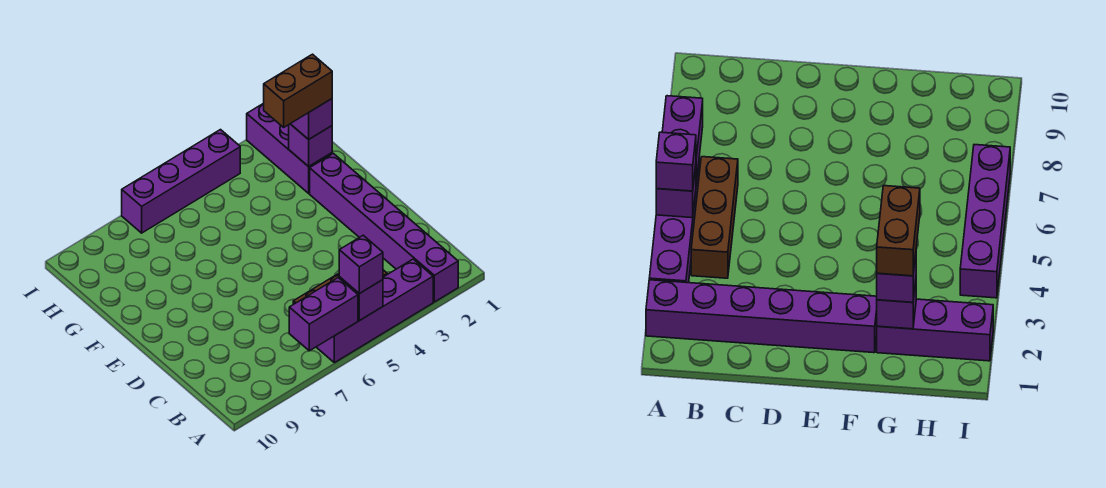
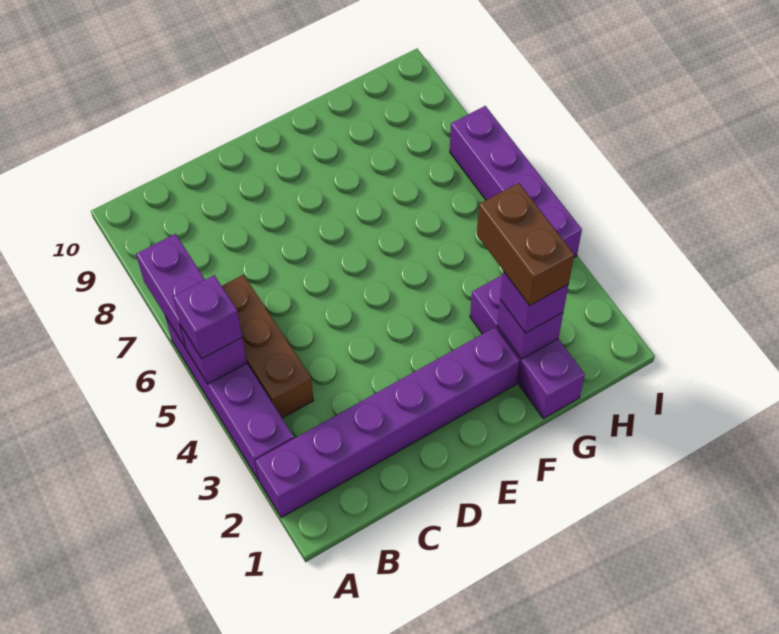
purple 1x3 brick [247,103,332,193] -> purple 1x3 brick turned to [470,275,585,419]

